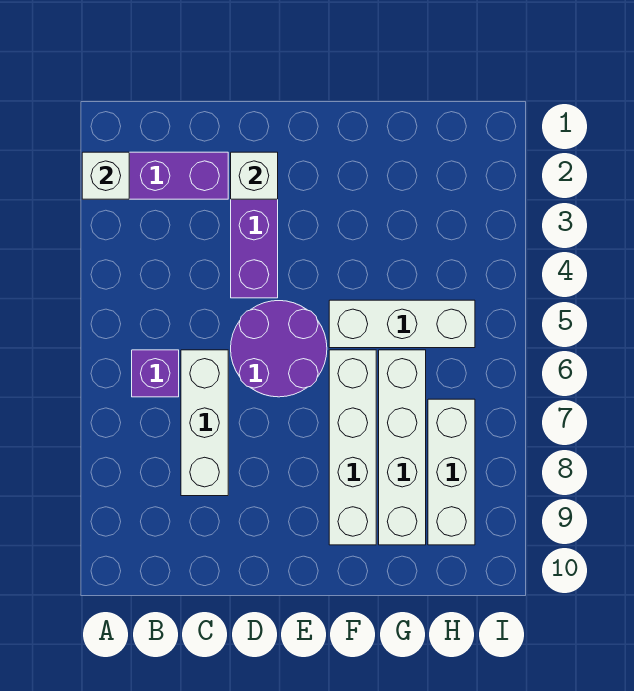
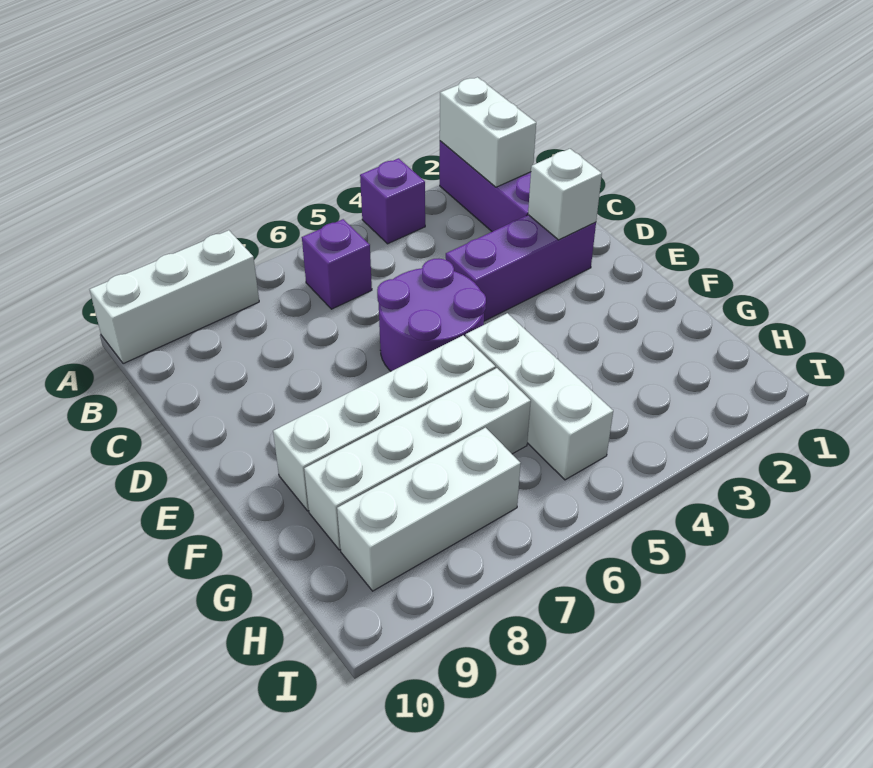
white 1x1 brick [82,152,129,199] -> white 1x2 brick [440,77,536,187]
none -> purple 1x1 brick [360,158,425,244]
white 1x3 brick [181,350,228,496] -> white 1x3 brick moved to [90,230,259,364]

